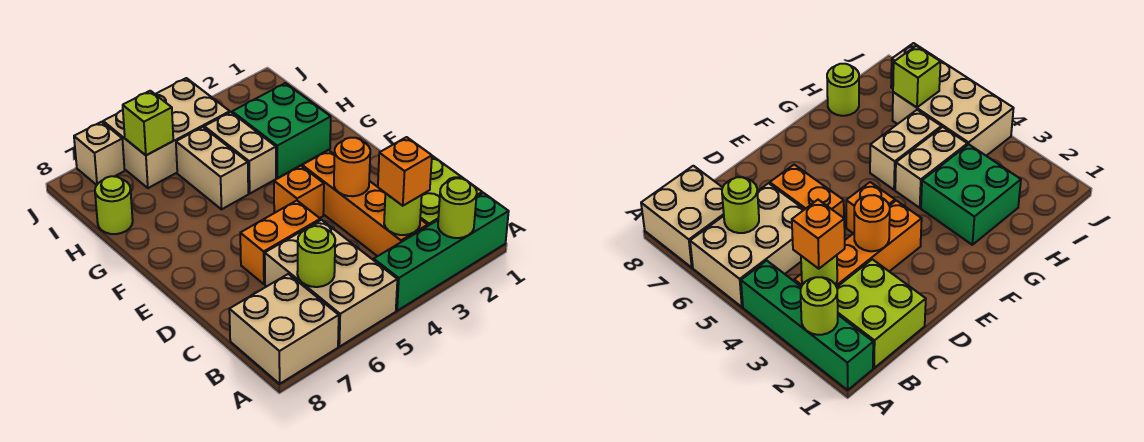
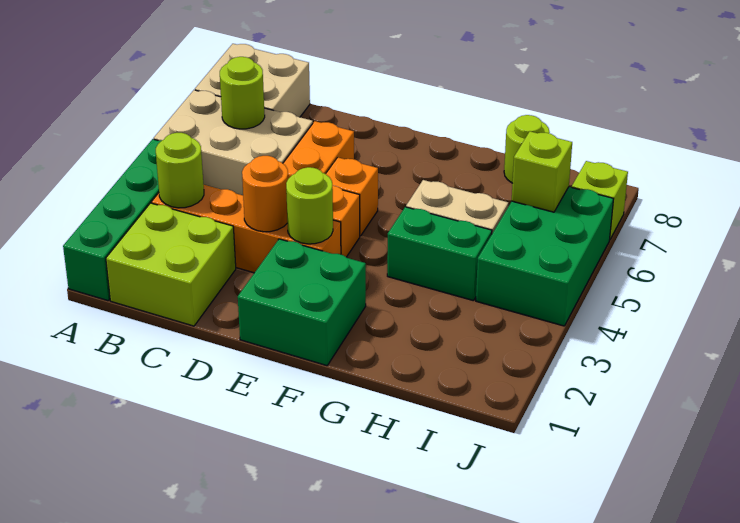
lime 1x1 round brick [438,178,477,238] -> lime 1x1 round brick moved to [286,167,333,244]
orange 1x1 brick [378,137,432,206] -> orange 1x1 brick moved to [326,158,378,236]
green 2x2 brick [232,83,331,178] -> green 2x2 brick moved to [238,239,366,366]
tan 1x2 brick [204,112,276,193] -> green 1x2 brick [387,207,492,301]
tan 2x3 brick [103,78,230,188] -> green 2x3 brick [476,187,613,326]
tan 1x1 brick [74,122,125,185] -> lime 1x1 brick [572,161,628,239]

